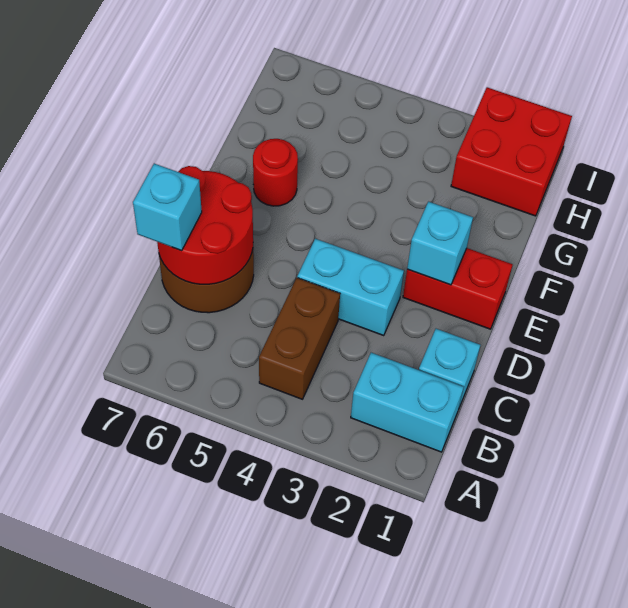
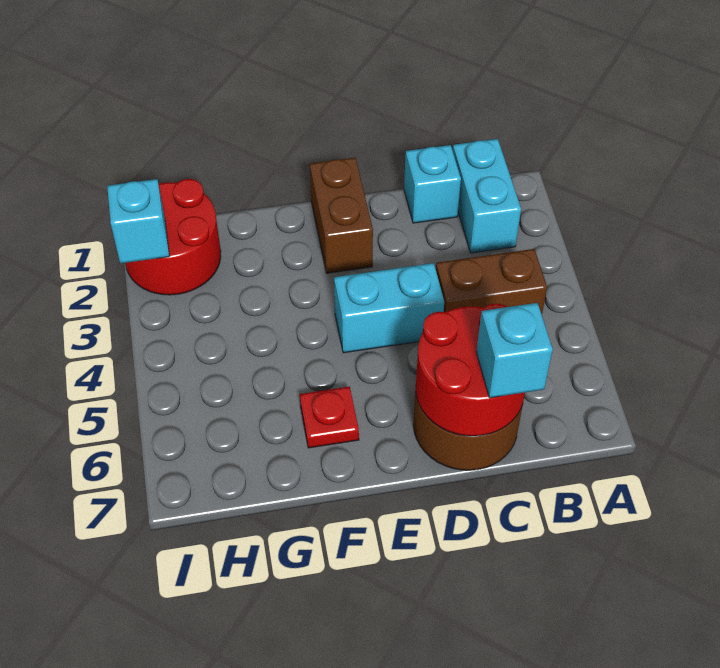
cyan 1x2 brick [297,239,404,336] -> cyan 1x2 brick turned to [334,263,444,353]
red 1x2 brick [403,248,513,329] -> brown 1x2 brick [310,158,373,273]
cyan 1x1 brick [407,202,473,285] -> cyan 1x1 brick moved to [107,179,169,263]
red 1x1 round brick [253,139,298,206] -> red 1x1 plate [300,387,359,448]
red 2x2 brick [451,87,572,216] -> red 2x2 round brick [125,179,221,295]

